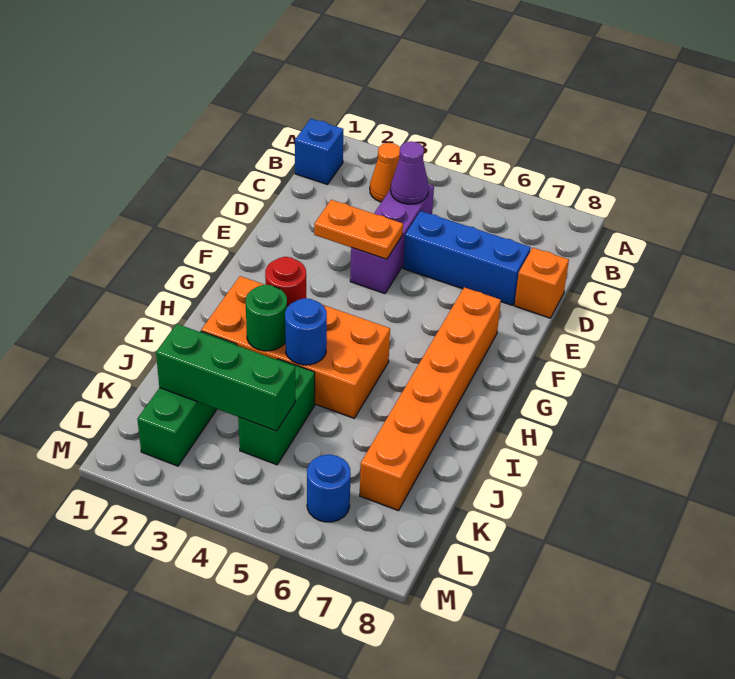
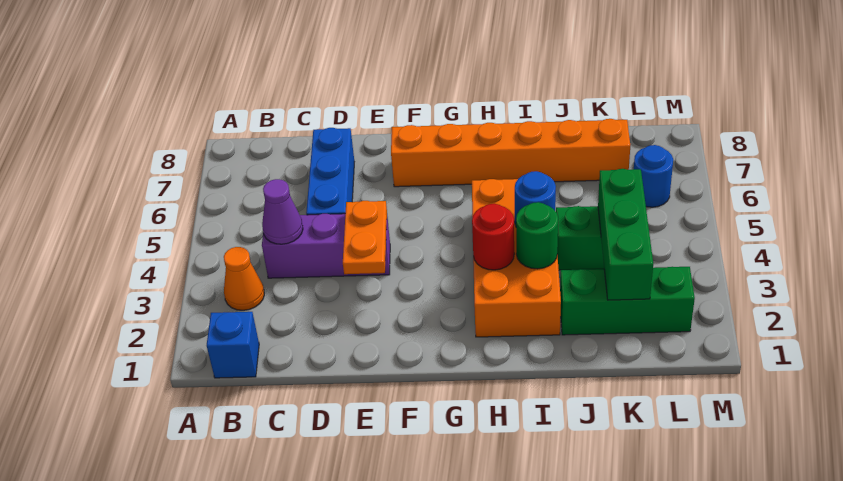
orange 1x1 brick [514,248,569,318] -> none

